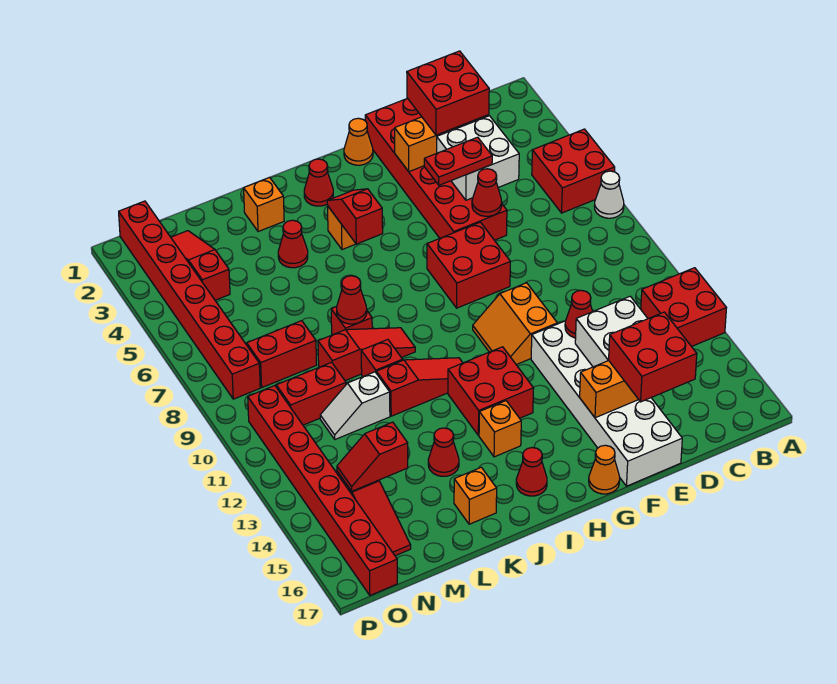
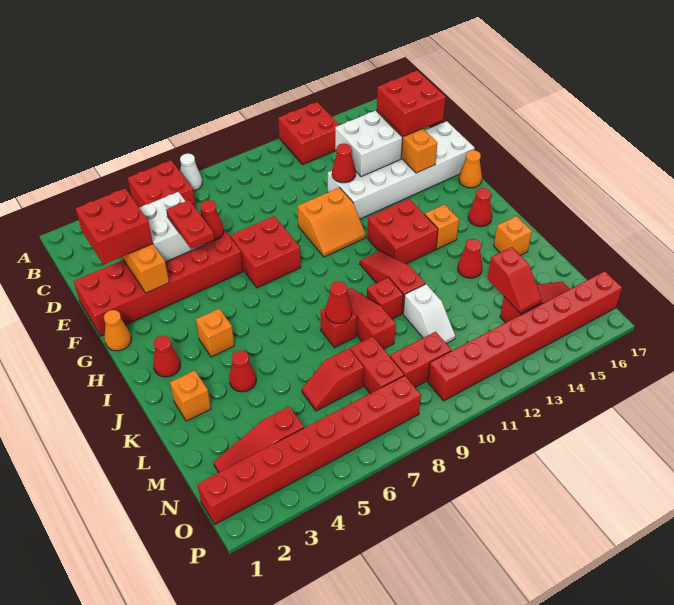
red 1x2 slope [327,189,383,244] -> red 1x2 slope moved to [302,348,364,411]
red 1x2 brick [276,362,346,425] -> red 1x2 brick turned to [390,332,451,387]

